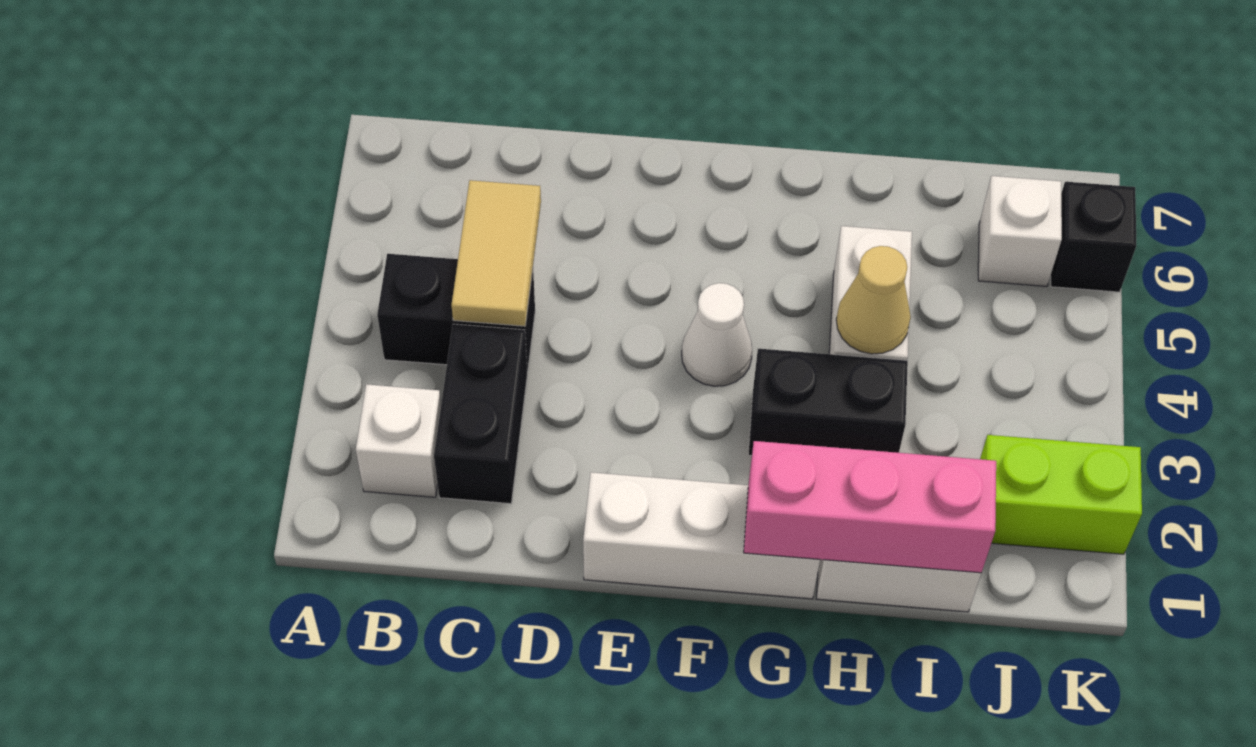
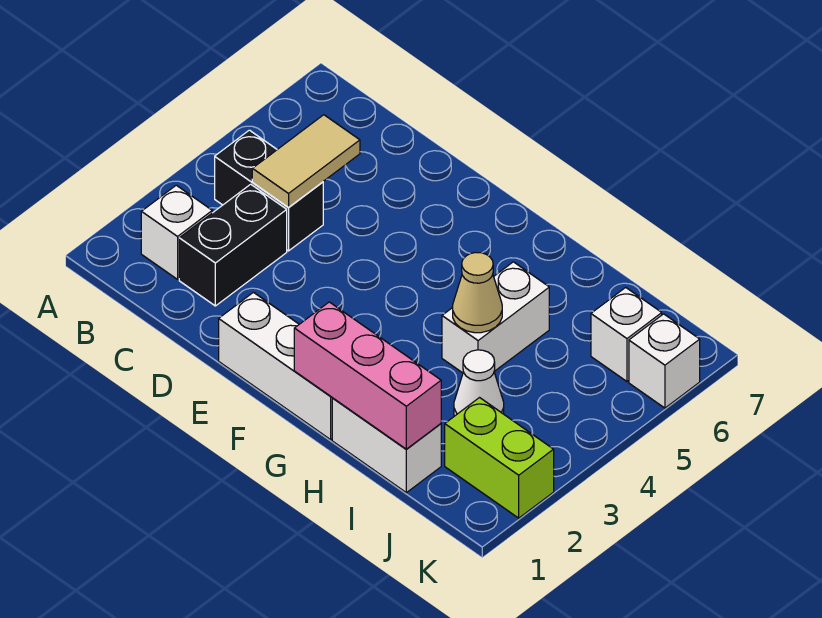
white 1x1 cone [682,283,752,386] -> white 1x1 cone moved to [454,350,504,416]
black 1x2 brick [748,349,908,455] -> none
black 1x1 brick [1051,182,1136,292] -> white 1x1 brick [629,314,700,408]

